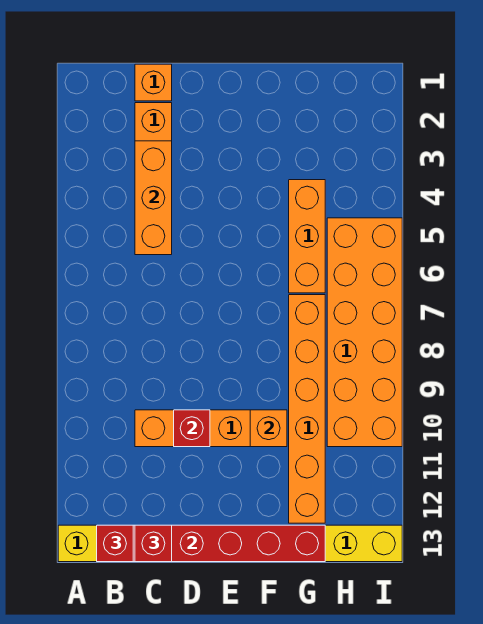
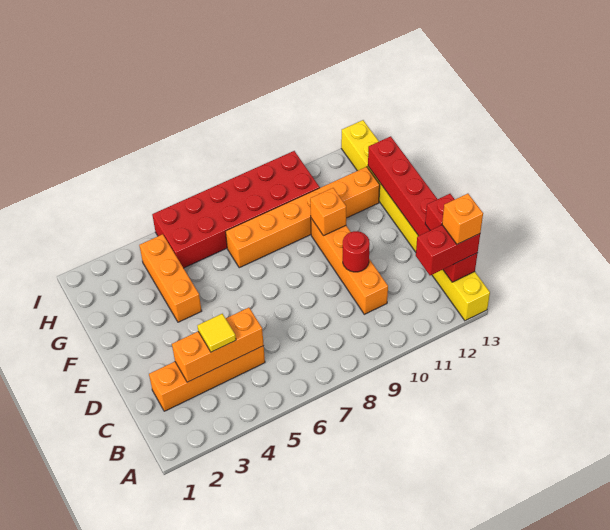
red 1x1 brick [97,525,133,562] -> red 1x2 brick [416,225,480,275]
orange 1x1 brick [135,64,172,101] -> orange 1x1 brick moved to [442,194,483,244]
none -> yellow 1x1 tile [197,314,236,352]
red 1x1 brick [174,410,210,447] -> red 1x1 round brick [343,231,370,272]
orange 1x3 brick [289,180,325,293] -> orange 1x3 brick turned to [139,234,202,322]
orange 2x6 brick [327,218,402,447] -> red 2x6 brick [152,151,320,268]

